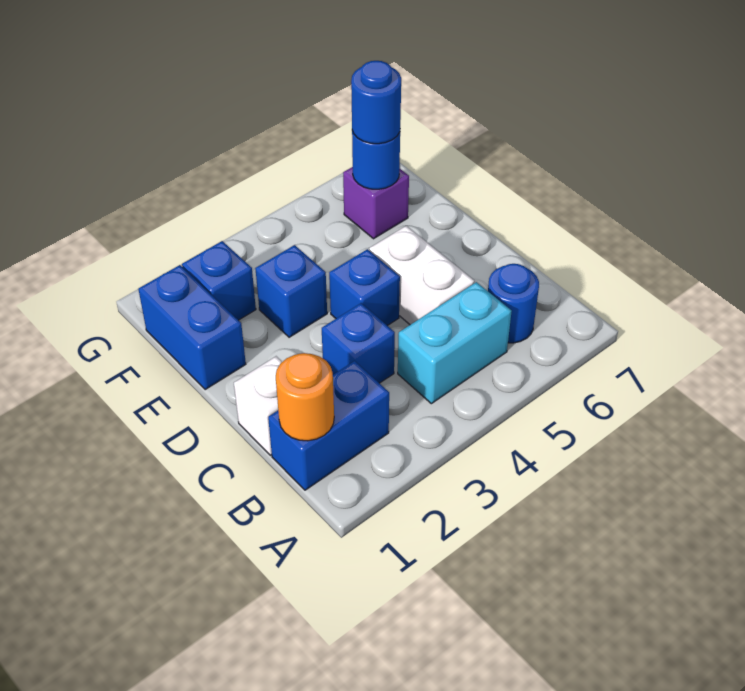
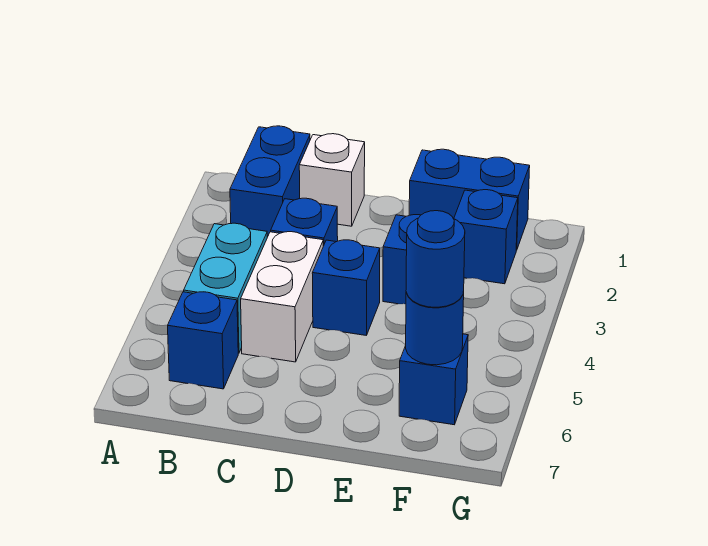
orange 1x1 round brick [276,353,334,441] -> none
blue 1x1 round brick [488,264,539,343] -> blue 1x1 brick [168,292,238,389]
white 1x2 brick [369,226,475,325] -> white 1x2 brick turned to [241,232,323,362]
purple 1x1 brick [343,167,409,239] -> blue 1x1 brick [399,334,468,425]

